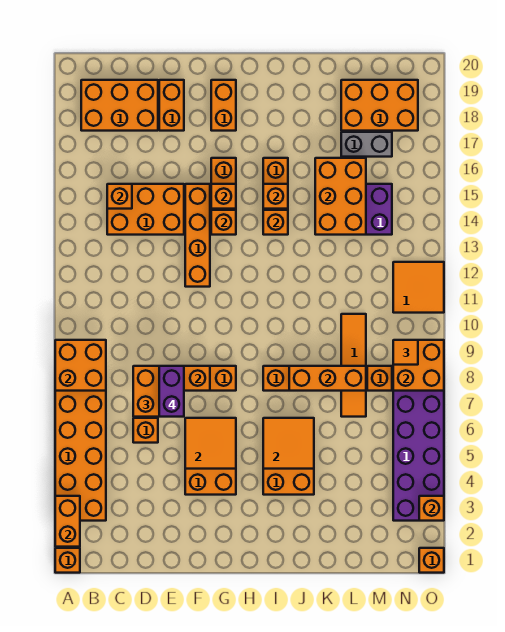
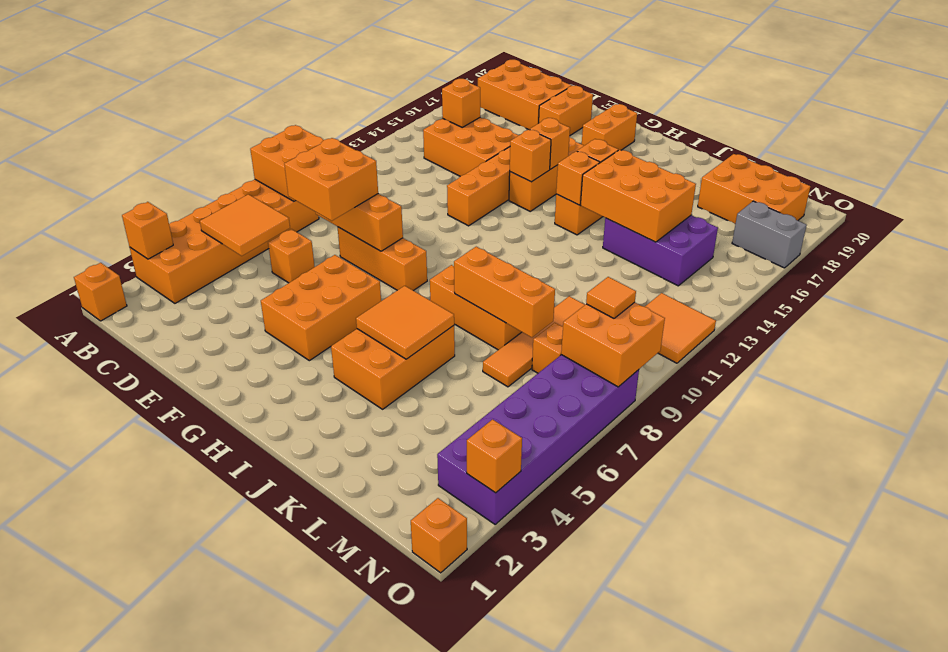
orange 1x2 brick [55,496,80,547] -> orange 1x1 brick [122,202,173,259]
purple 1x2 brick [159,366,184,417] -> none
orange 2x2 tile [185,418,236,469] -> orange 2x2 tile moved to [200,194,290,256]
orange 2x3 brick [315,158,366,235] -> orange 2x3 brick turned to [580,150,696,242]
grey 1x2 brick [341,132,392,157] -> grey 1x2 brick moved to [732,201,807,268]

